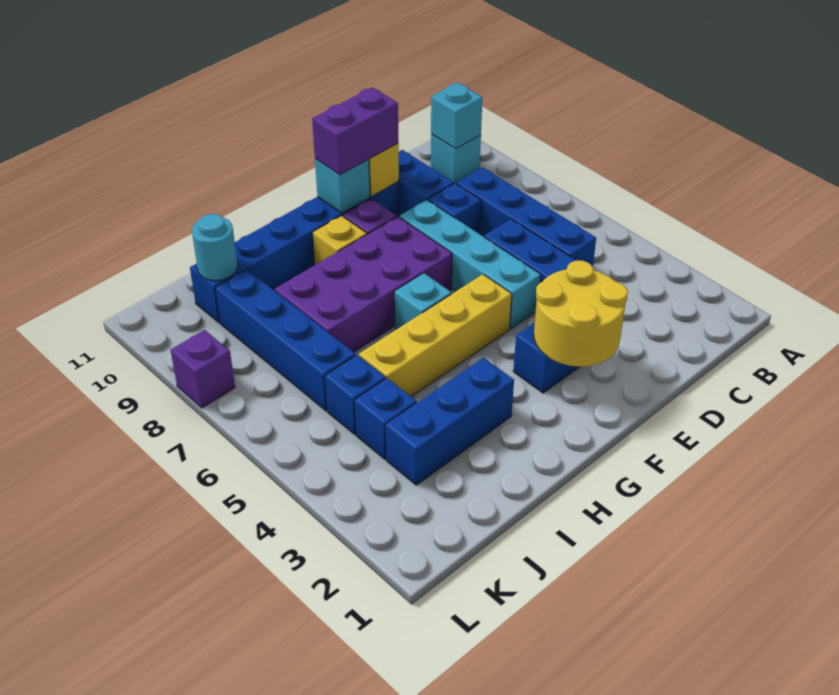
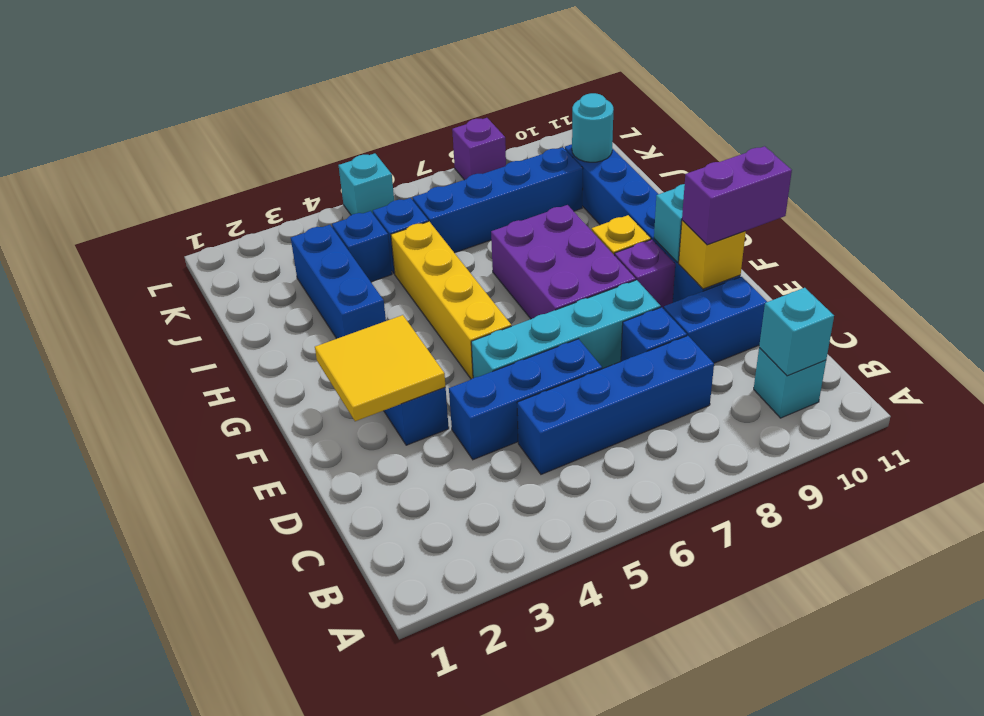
yellow 2x2 round brick [534,261,628,367] -> yellow 2x2 tile [315,315,446,421]
purple 1x2 brick [312,87,399,175] -> purple 1x2 brick turned to [682,146,792,245]
purple 2x4 brick [275,217,452,352] -> purple 2x3 brick [491,205,636,319]
cyan 1x1 brick [394,273,452,329] -> cyan 1x1 brick moved to [338,153,394,215]

